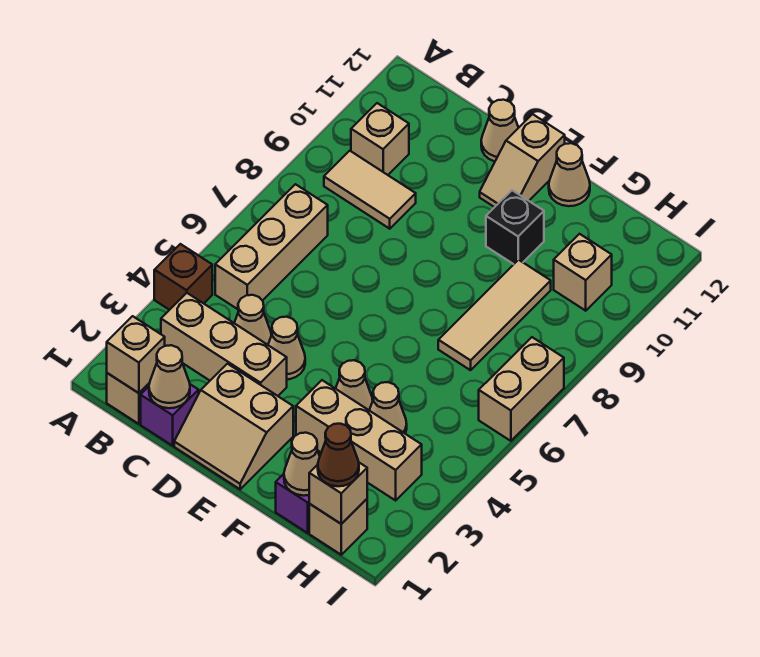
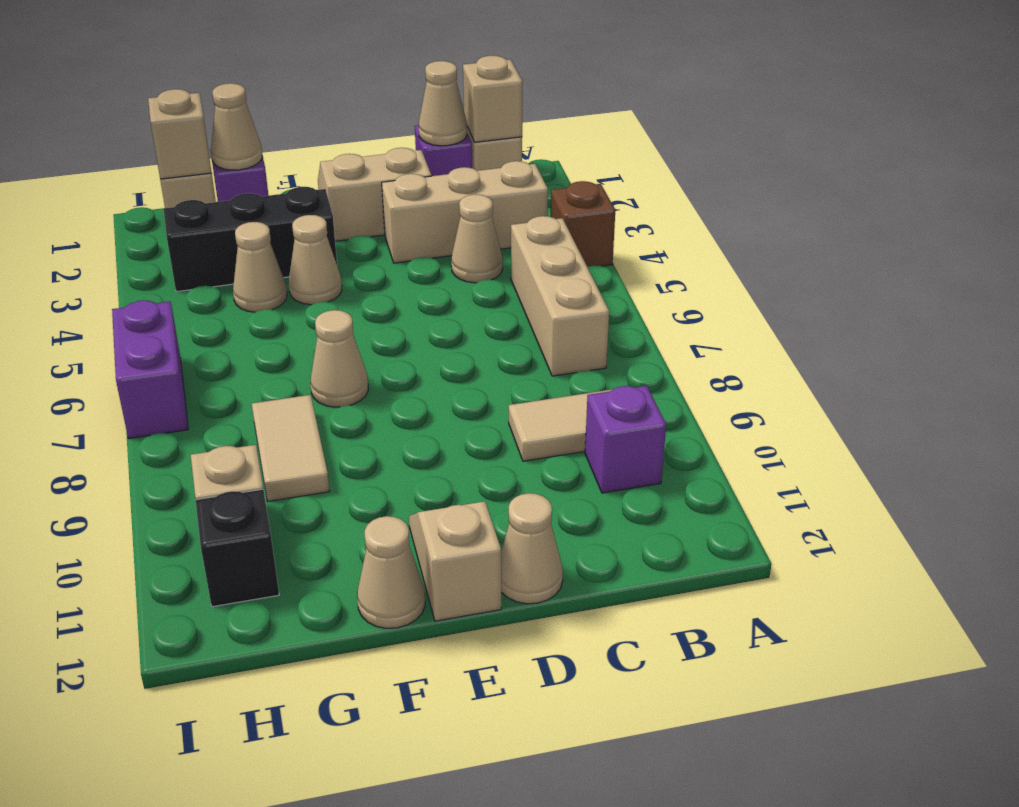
tan 1x1 brick [351,103,409,175] -> purple 1x1 brick [585,386,666,493]
tan 1x1 cone [268,317,305,379] -> tan 1x1 cone moved to [310,310,368,407]
tan 1x3 brick [296,380,422,500] -> black 1x3 brick [163,187,337,292]
black 1x1 brick [486,190,544,264] -> black 1x1 brick moved to [196,489,279,607]
tan 1x3 tile [438,260,551,370] -> tan 1x2 tile [252,395,330,501]
brown 1x1 cone [318,424,359,486] -> none
tan 1x2 brick [479,337,564,441] -> purple 1x2 brick [112,300,188,439]

